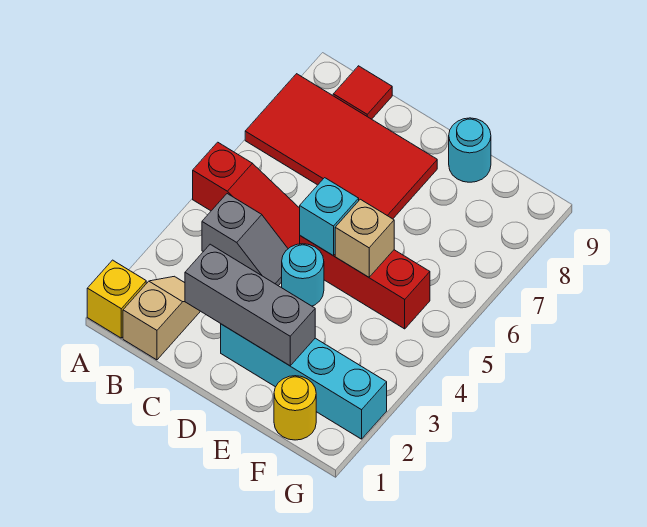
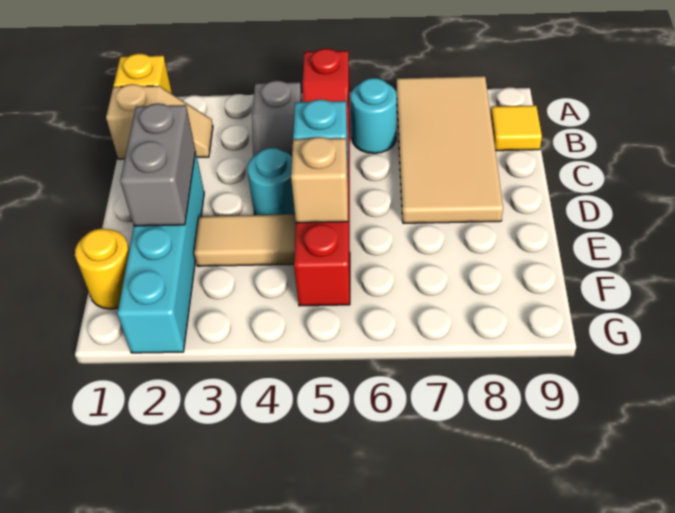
red 2x4 tile [245,74,437,219] -> tan 2x4 tile [397,76,503,223]
red 1x1 tile [333,66,392,119] -> yellow 1x1 tile [491,105,542,151]
grey 1x3 brick [185,244,315,366] -> grey 1x2 brick [120,103,196,226]
none -> tan 1x2 tile [194,214,296,266]
cyan 1x1 round brick [449,118,491,182] -> cyan 1x1 round brick moved to [350,78,397,153]

